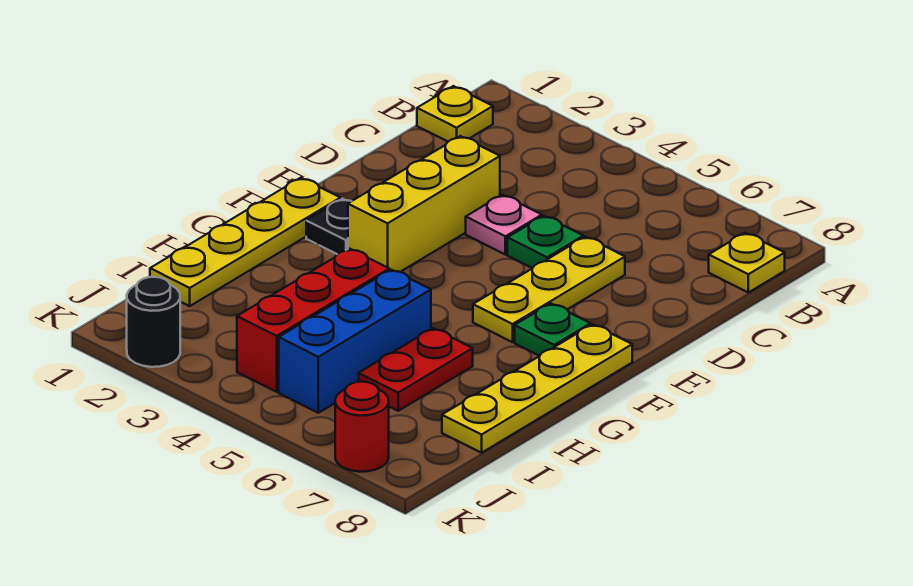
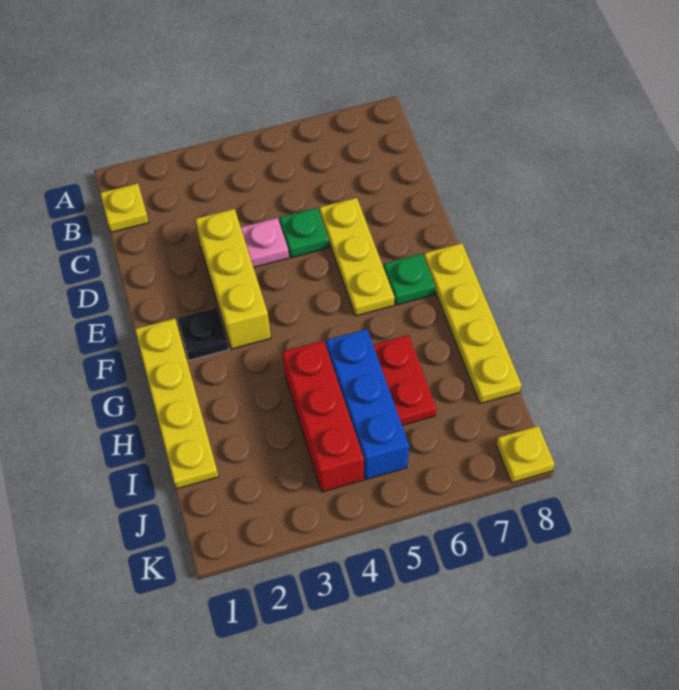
yellow 1x1 plate [709,233,785,292] -> yellow 1x1 plate moved to [496,426,555,483]
black 1x1 round brick [127,277,180,367] -> none
red 1x1 round brick [335,382,389,472] -> none

